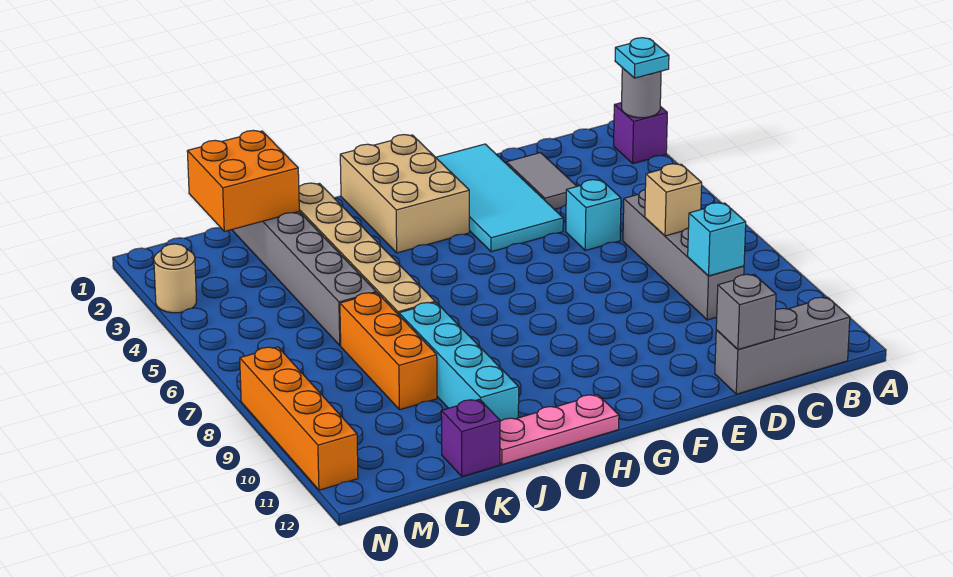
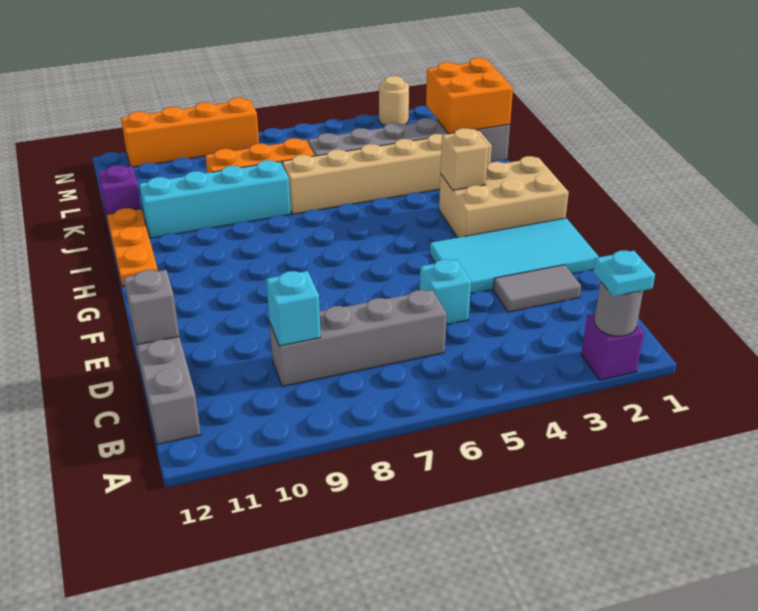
tan 1x1 brick [645,164,702,236] -> tan 1x1 brick moved to [441,128,488,190]
pink 1x3 plate [500,394,619,465] -> orange 1x3 plate [106,208,158,286]

